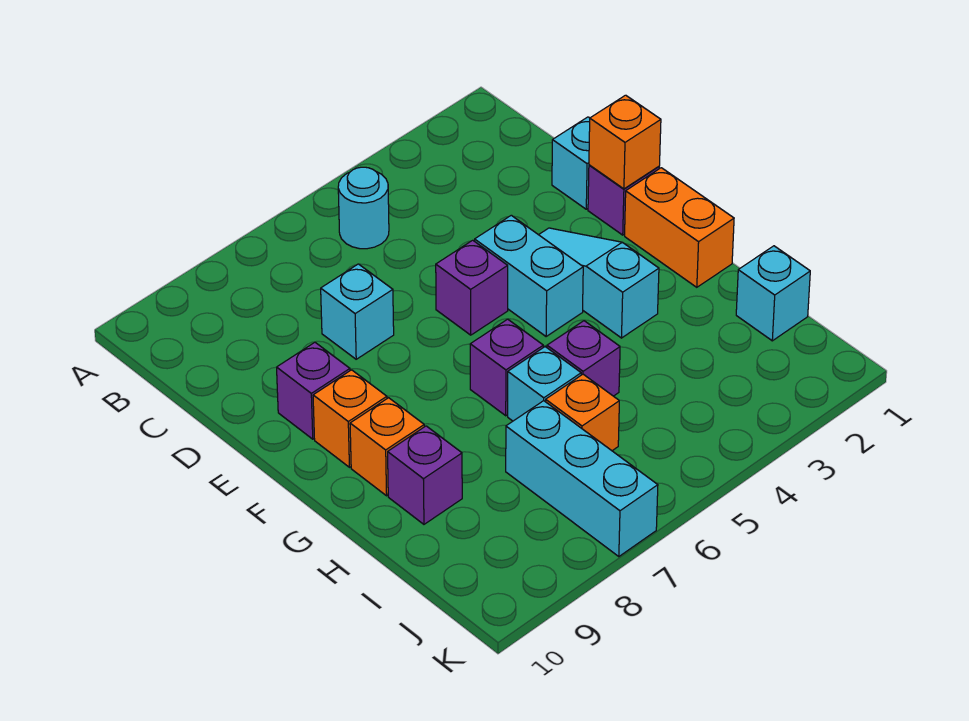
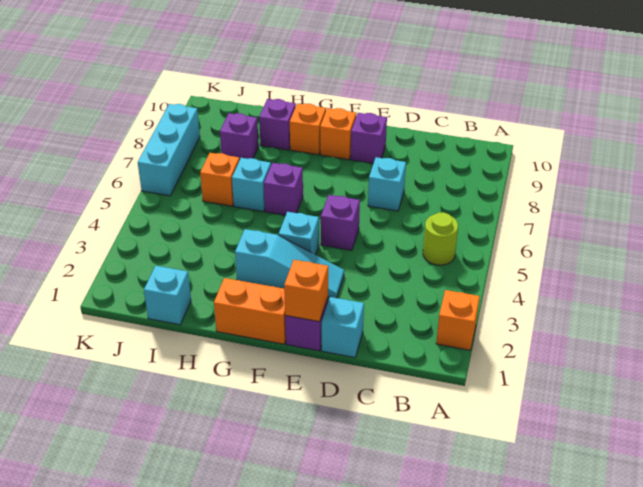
none -> orange 1x1 brick [436,290,480,350]
cyan 1x1 round brick [338,167,389,249] -> lime 1x1 round brick [423,212,458,265]
cyan 1x2 brick [475,215,583,337] -> cyan 1x1 brick [279,212,319,255]
purple 1x1 brick [547,321,620,396] -> purple 1x1 brick moved to [220,113,259,160]
cyan 1x3 brick [506,401,658,557] -> cyan 1x3 brick turned to [138,104,200,196]

